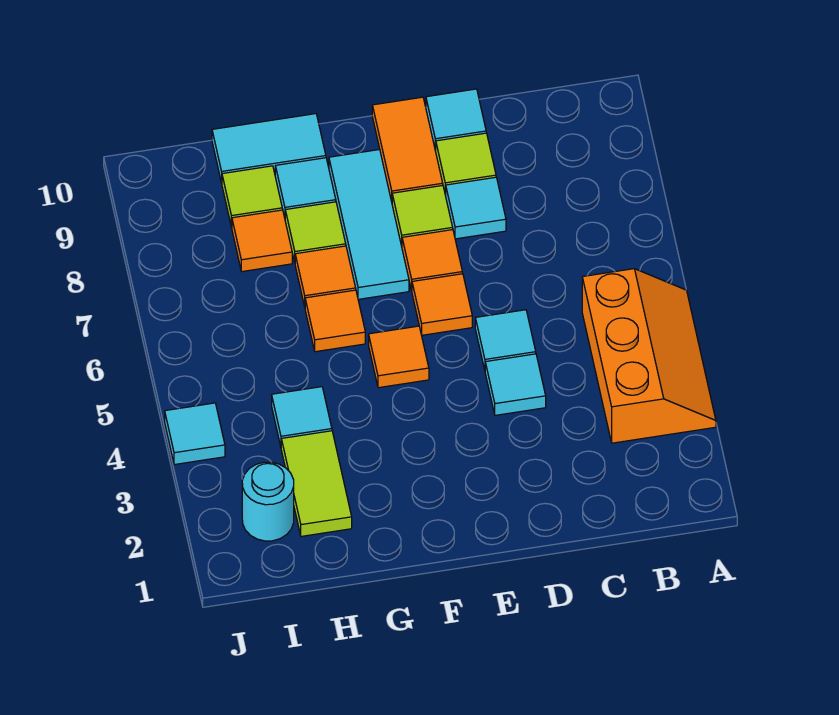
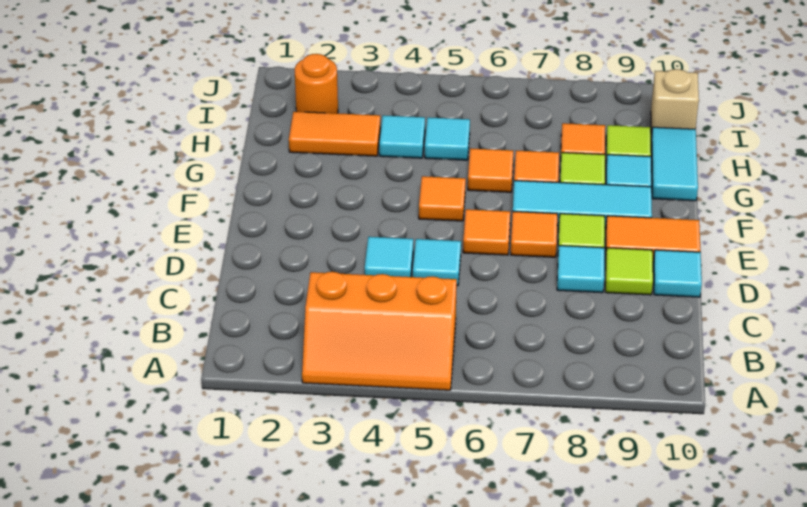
lime 1x2 tile [281,431,352,536] -> orange 1x2 tile [289,112,381,156]
cyan 1x1 round brick [242,462,294,541] -> orange 1x1 round brick [294,54,338,113]
none -> tan 1x1 brick [651,69,699,138]
cyan 1x1 tile [165,403,225,465] -> cyan 1x1 tile moved to [425,117,470,160]

